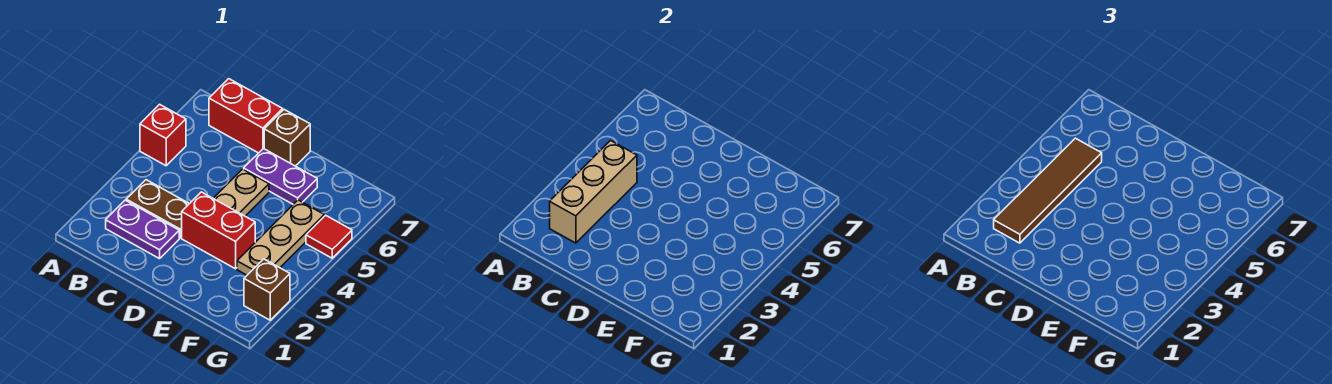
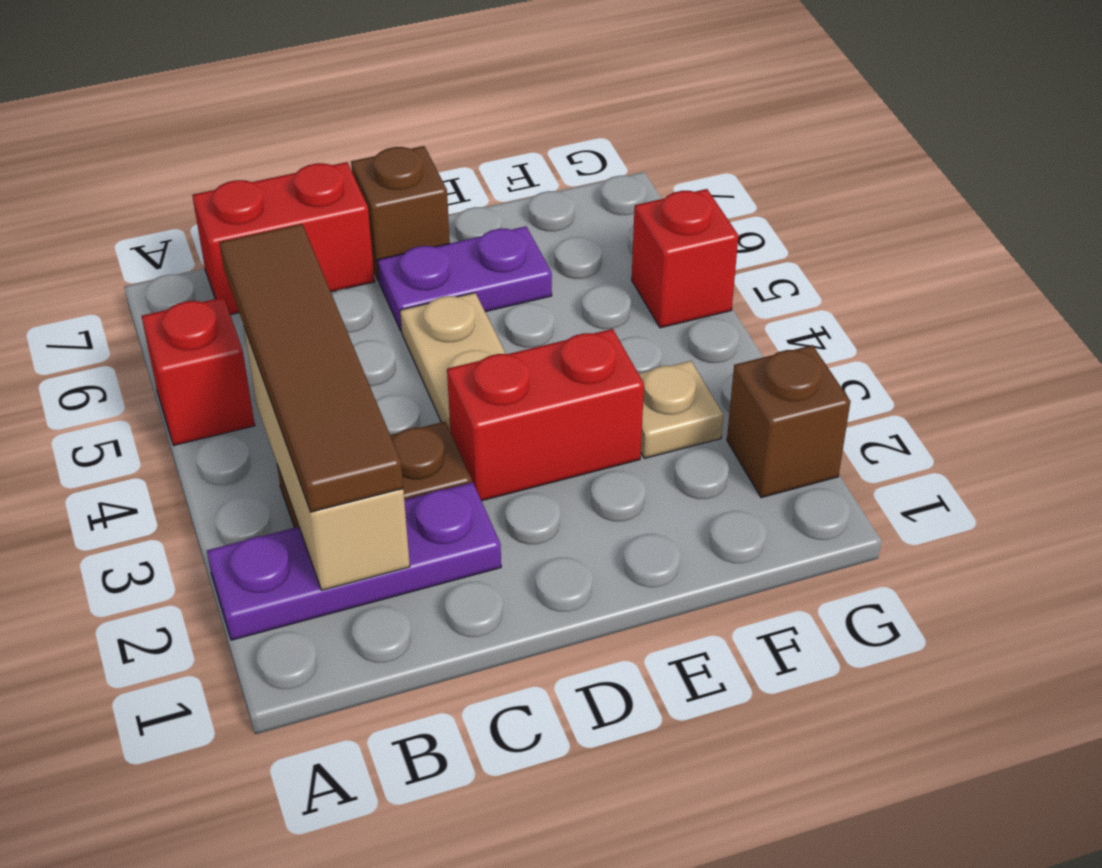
purple 1x2 plate [106,200,179,259] -> purple 1x3 plate [207,482,501,640]
tan 1x3 plate [237,200,324,275] -> tan 1x1 plate [639,361,724,458]
red 1x1 tile [306,215,352,258] -> red 1x1 brick [632,189,739,328]

